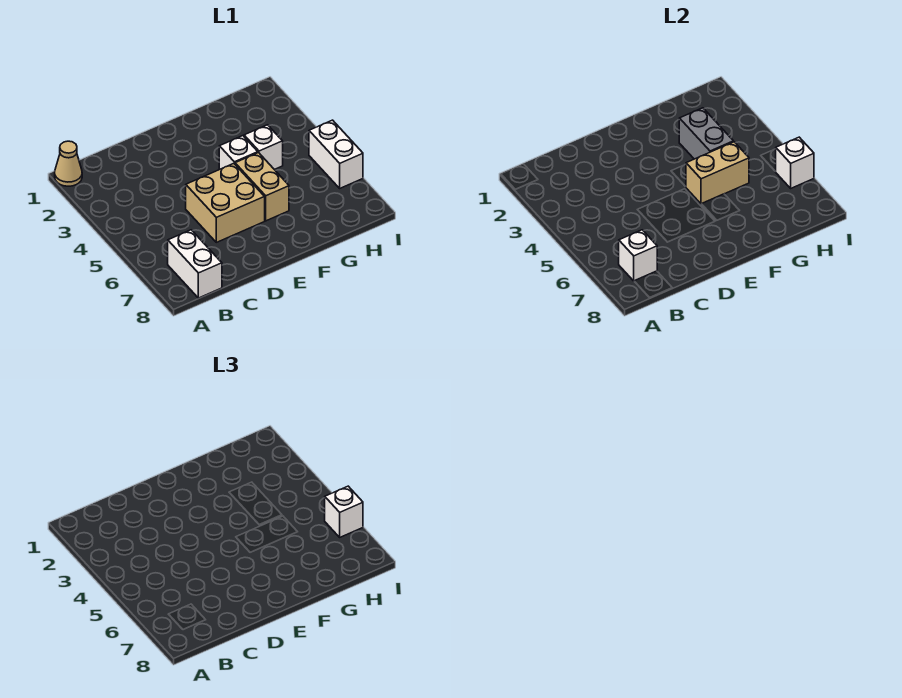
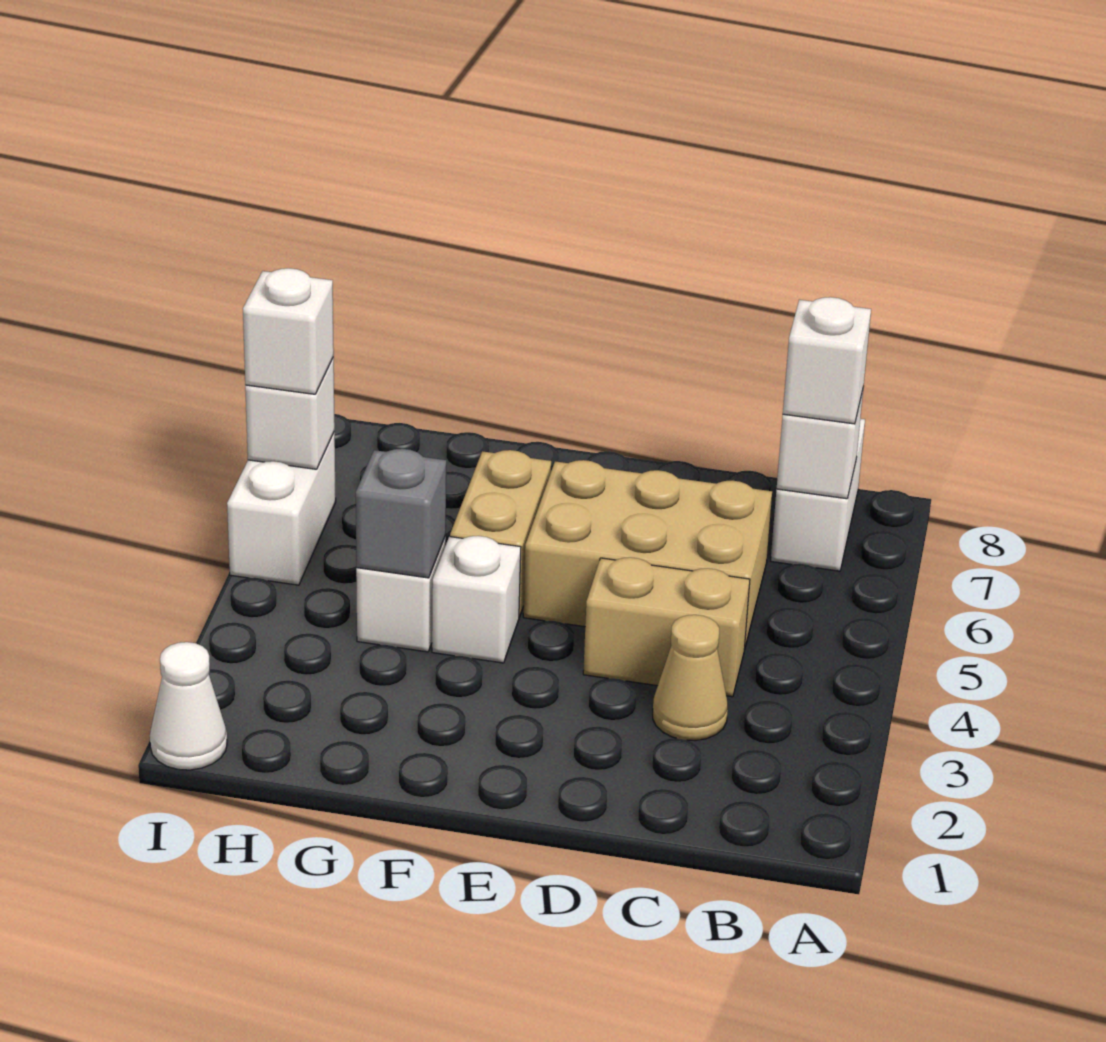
tan 1x1 cone [55,141,82,186] -> tan 1x1 cone moved to [653,615,728,740]
none -> white 1x1 brick [783,297,871,424]
tan 2x2 brick [186,163,265,242] -> tan 2x3 brick [523,460,772,649]
tan 1x2 brick [686,142,749,204] -> tan 1x2 brick moved to [583,557,750,697]
grey 1x2 brick [679,108,734,159] -> grey 1x1 brick [356,449,446,578]
none -> white 1x1 cone [150,642,227,770]

